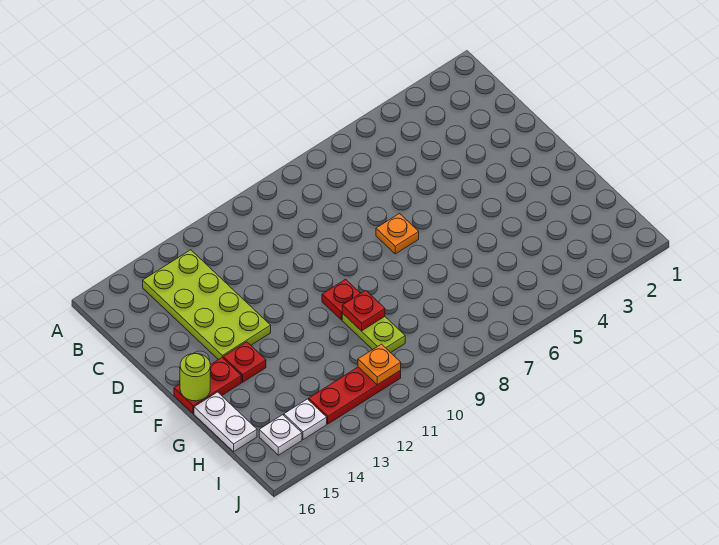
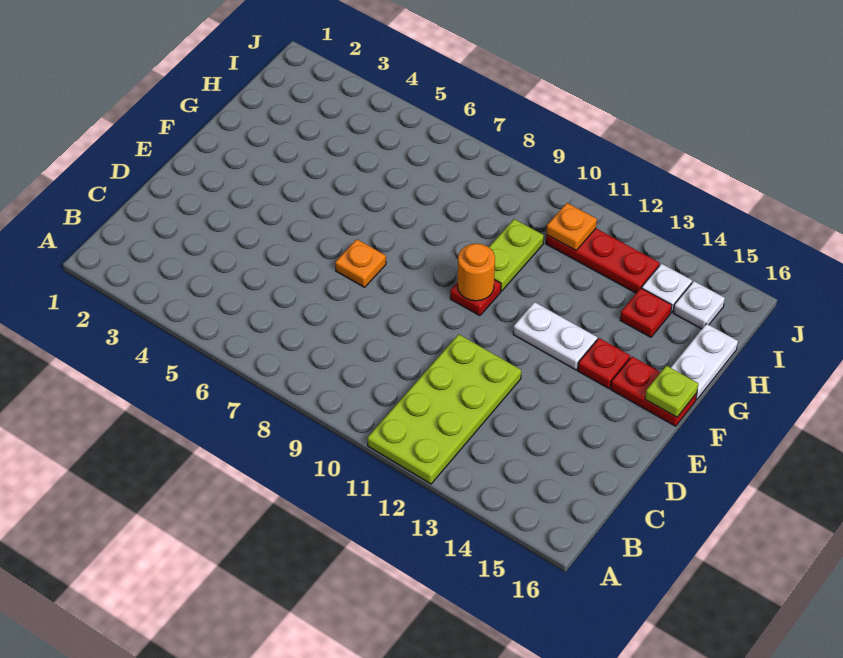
lime 2x4 plate [143,250,271,360] -> lime 2x4 plate moved to [367,334,521,484]
none -> orange 1x1 round brick [458,244,495,301]
none -> white 1x2 plate [513,302,597,370]
lime 1x1 round brick [180,353,210,401] -> lime 1x1 plate [645,366,698,417]
red 1x1 plate [342,290,385,331] -> red 1x1 plate moved to [620,288,672,337]

